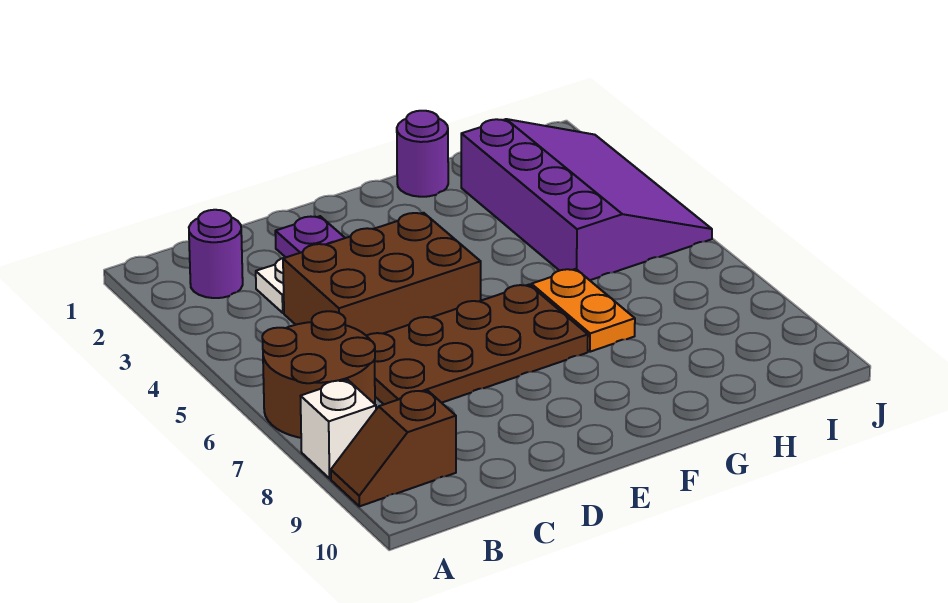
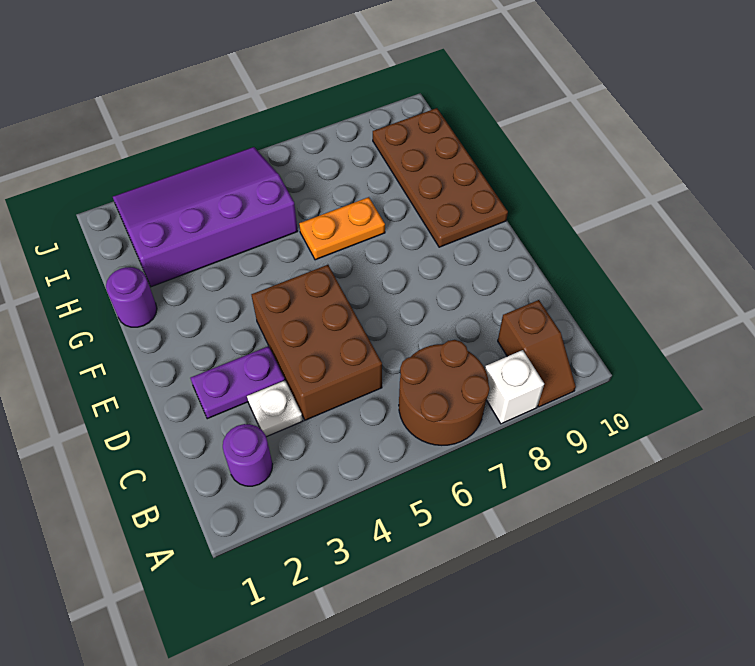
brown 2x4 plate [366,285,588,404] -> brown 2x4 plate moved to [373,108,508,247]

